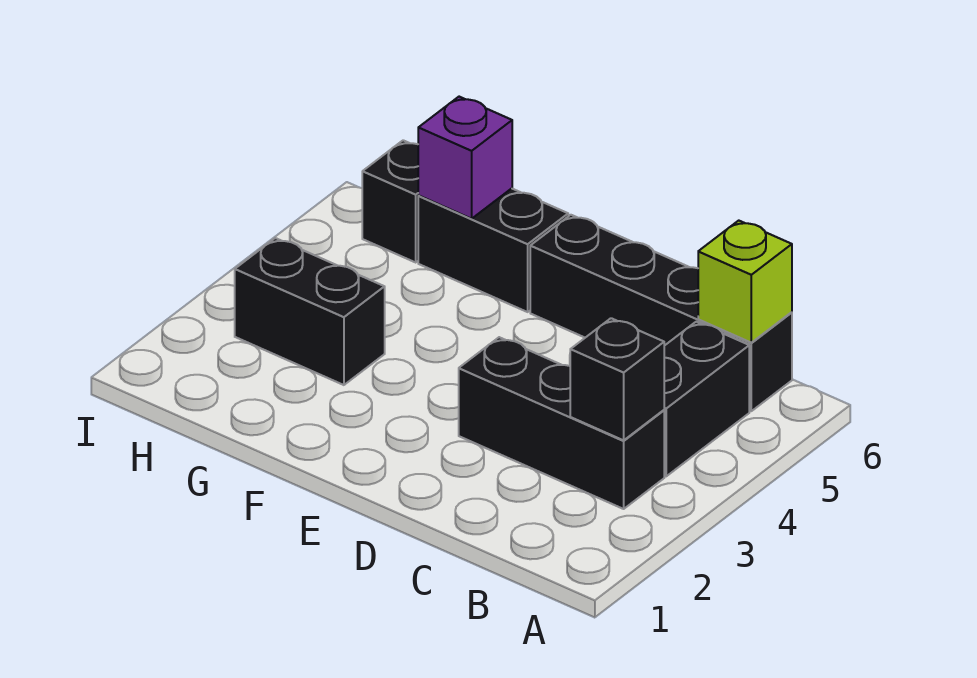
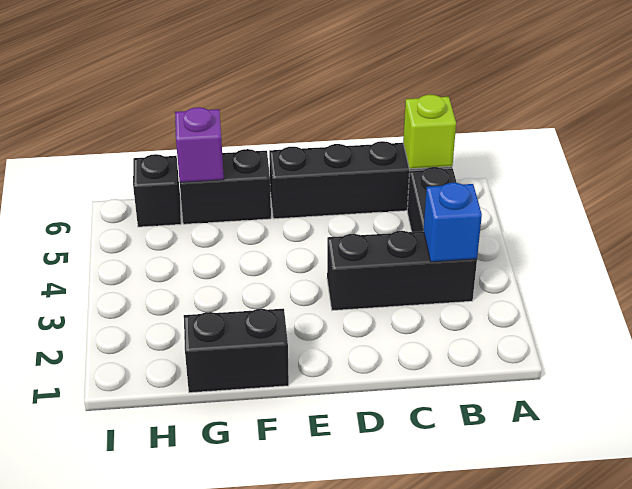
black 1x1 brick [570,318,664,440] -> blue 1x1 brick [424,183,482,262]
black 1x2 brick [235,238,385,385] -> black 1x2 brick moved to [184,309,289,393]

